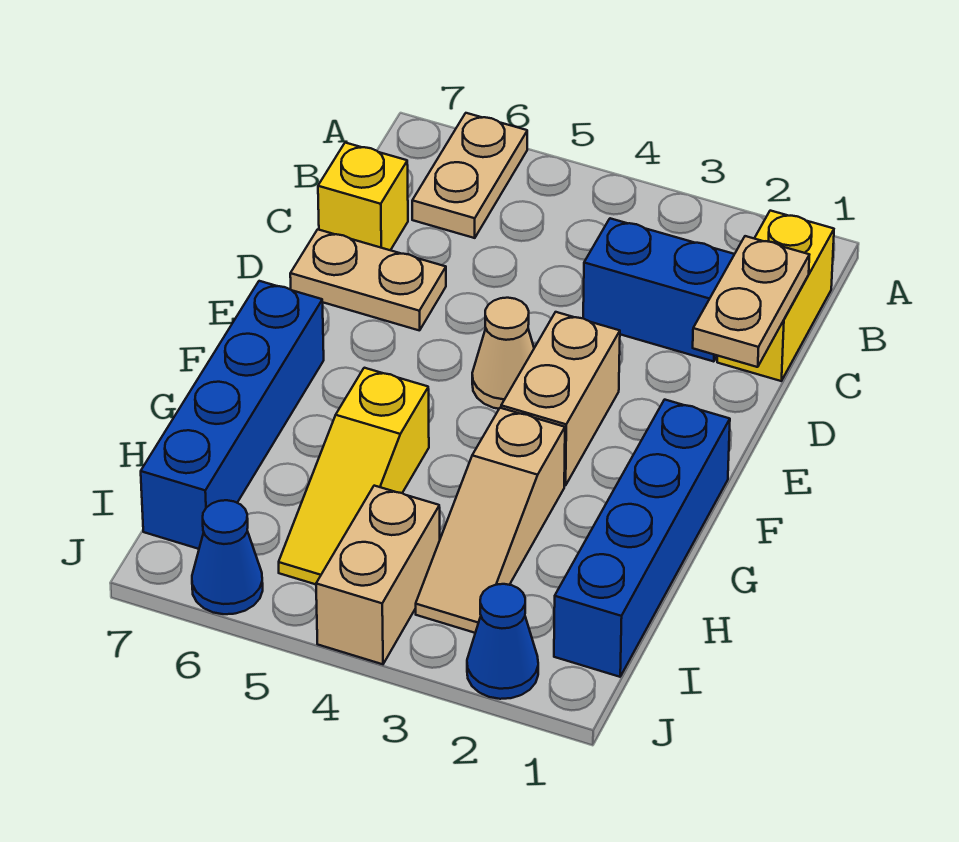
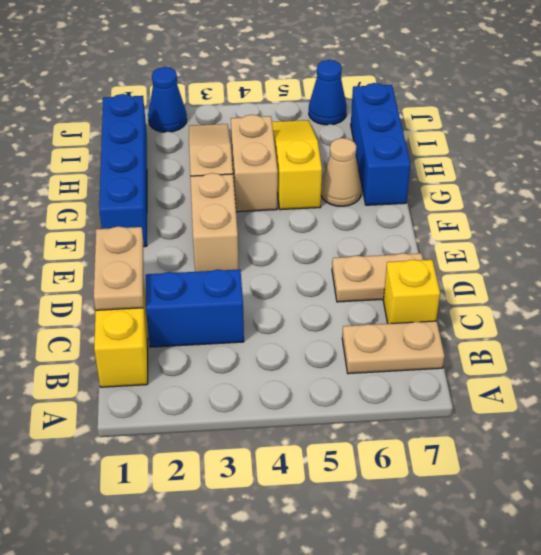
tan 1x2 plate [412,113,527,238] -> tan 1x2 plate turned to [342,321,445,374]
tan 1x1 cone [472,298,534,409] -> tan 1x1 cone moved to [321,138,361,206]
blue 1x4 brick [141,281,324,549] -> blue 1x3 brick [351,83,410,205]
tan 1x2 brick [316,486,440,664] -> tan 1x2 brick moved to [231,115,278,212]

